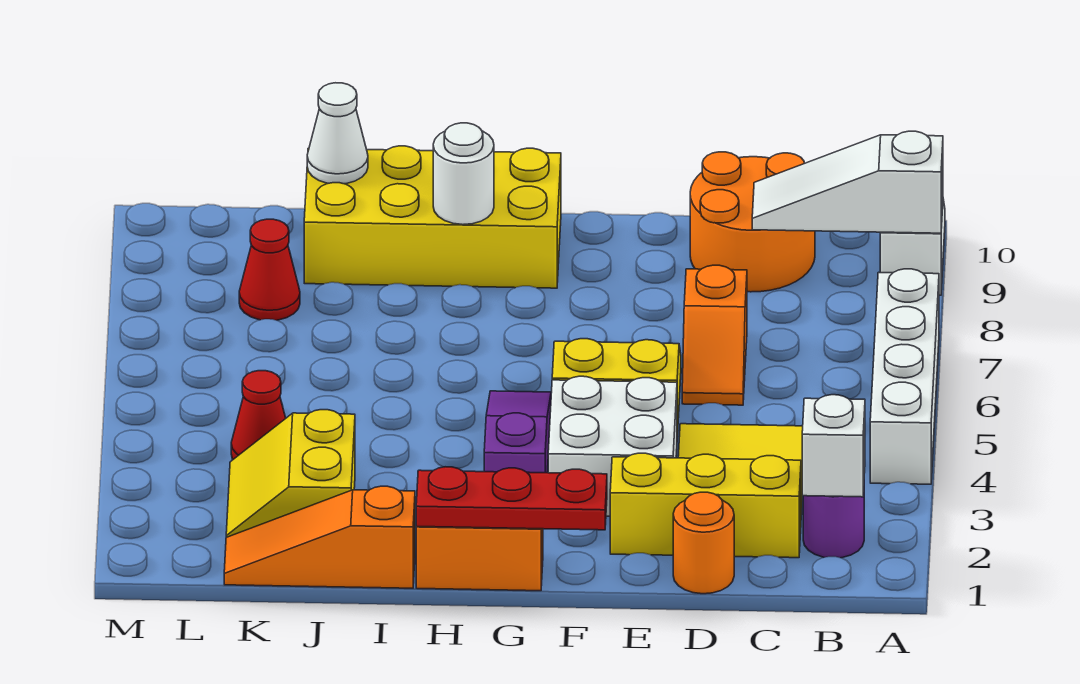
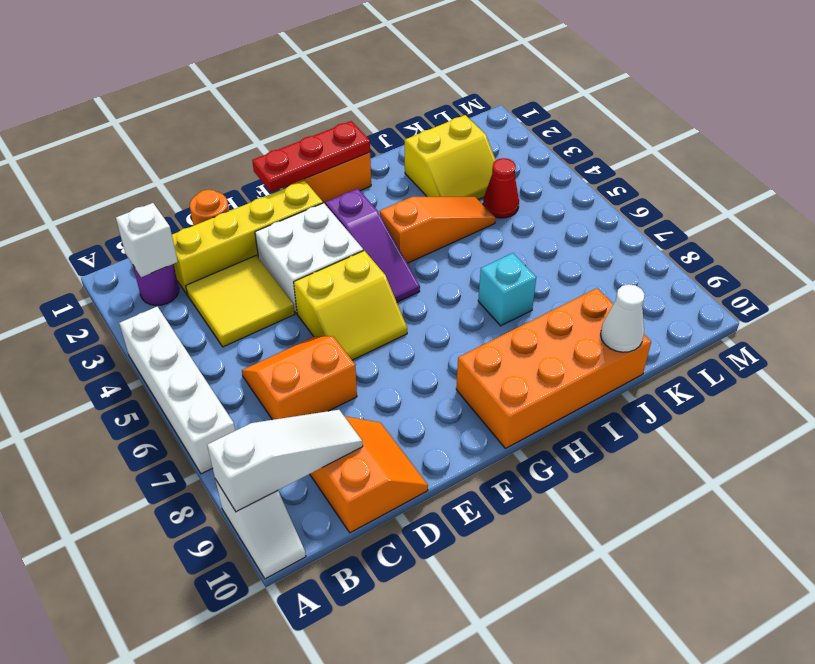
yellow 1x3 brick [610,453,801,558] -> yellow 1x4 brick [172,181,323,295]
orange 2x2 round brick [690,152,815,292] -> orange 2x2 slope [310,416,428,533]
orange 1x2 slope [682,265,747,405] -> orange 2x2 slope [242,336,357,420]
yellow 2x4 brick [304,146,561,288] -> orange 2x4 brick [456,288,651,448]
white 1x1 round brick [433,123,494,225] -> none
orange 1x3 slope [224,486,415,588] -> orange 1x3 slope moved to [380,197,496,263]
none -> cyan 1x1 brick [478,253,536,326]
yellow 2x2 slope [226,410,355,537] -> yellow 2x2 slope turned to [405,115,496,199]
red 1x1 cone [239,219,300,320] -> none

